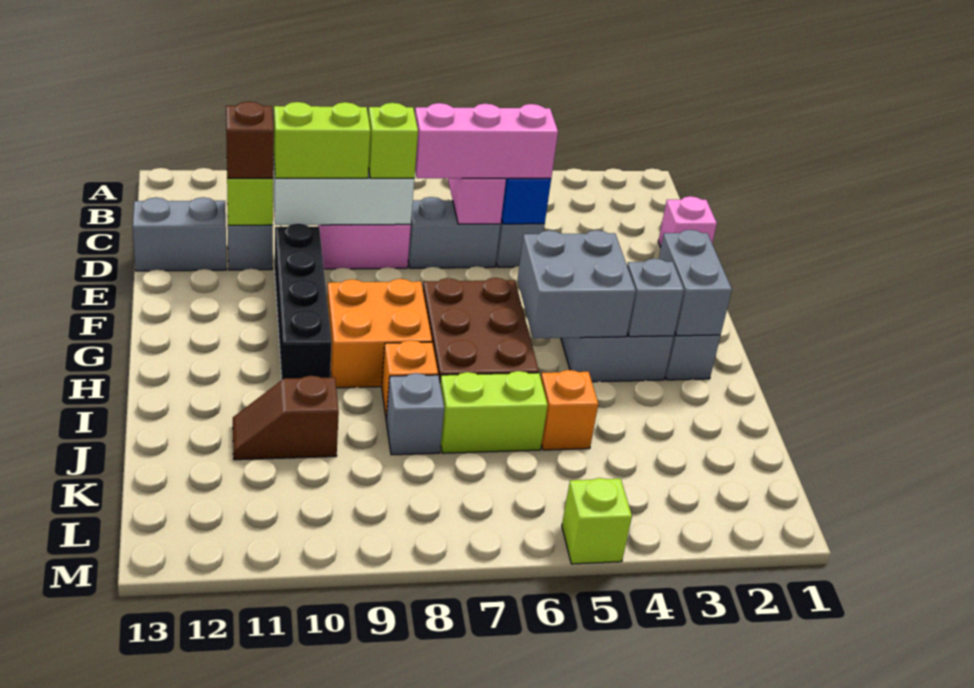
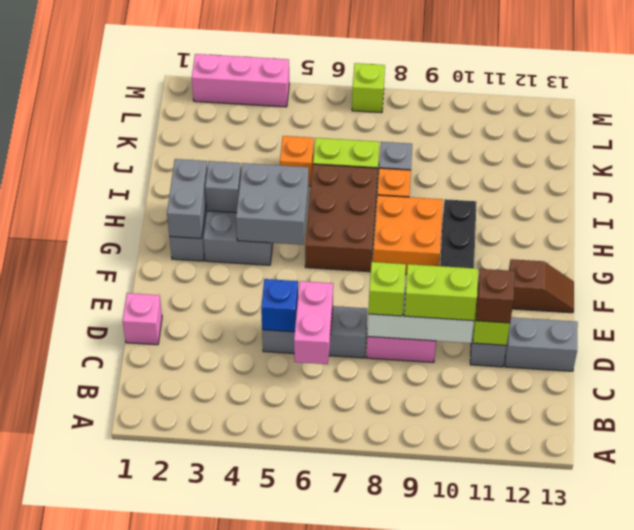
pink 1x3 brick [415,103,558,178] -> pink 1x3 brick moved to [192,54,289,107]
brown 1x2 slope [233,376,339,460] -> brown 1x2 slope moved to [509,259,574,313]
lime 1x1 brick [562,478,632,564] -> lime 1x1 brick moved to [352,63,385,113]

